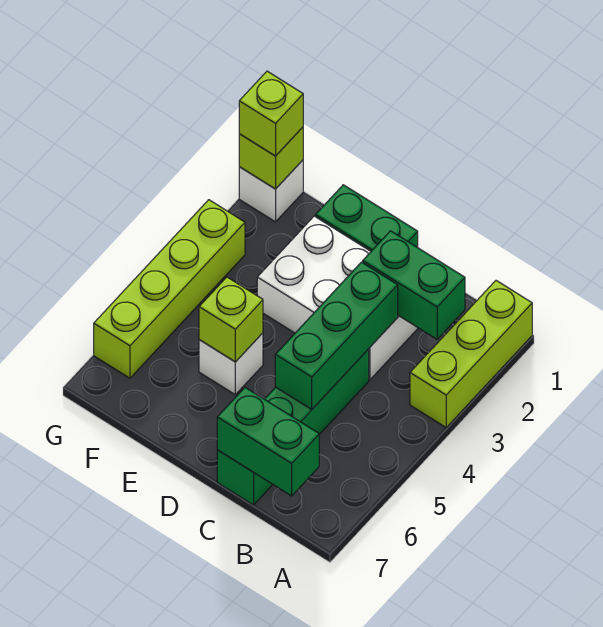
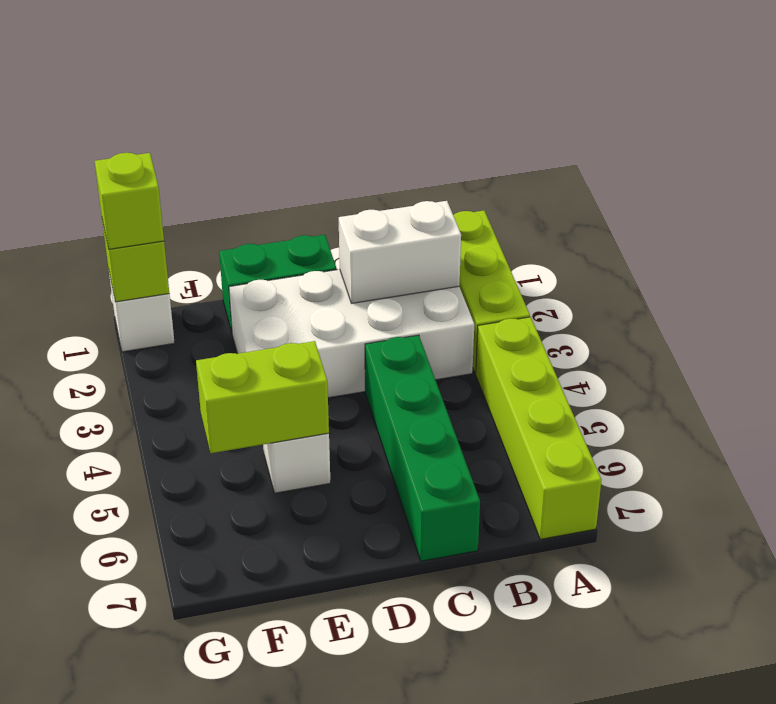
green 1x2 brick [363,231,465,339] -> white 1x2 brick [339,201,461,303]
green 1x2 brick [217,388,319,496] -> none
white 2x3 brick [257,216,418,380] -> white 2x4 brick [229,269,474,398]
green 1x3 brick [275,262,398,409] -> none
lime 1x1 brick [199,277,263,362] -> lime 1x2 brick [196,341,329,453]
lime 1x4 brick [94,200,245,378] -> lime 1x4 brick moved to [476,317,601,539]

